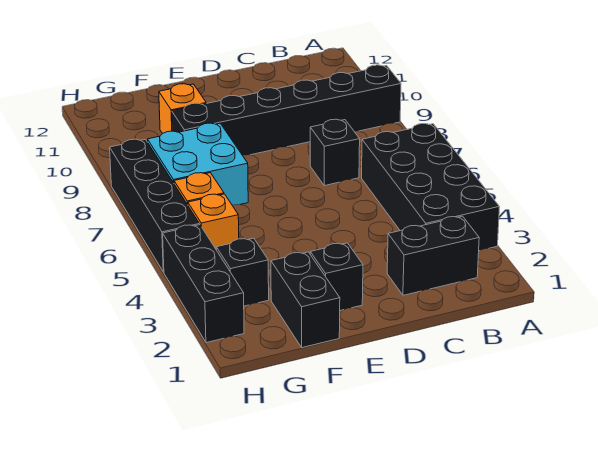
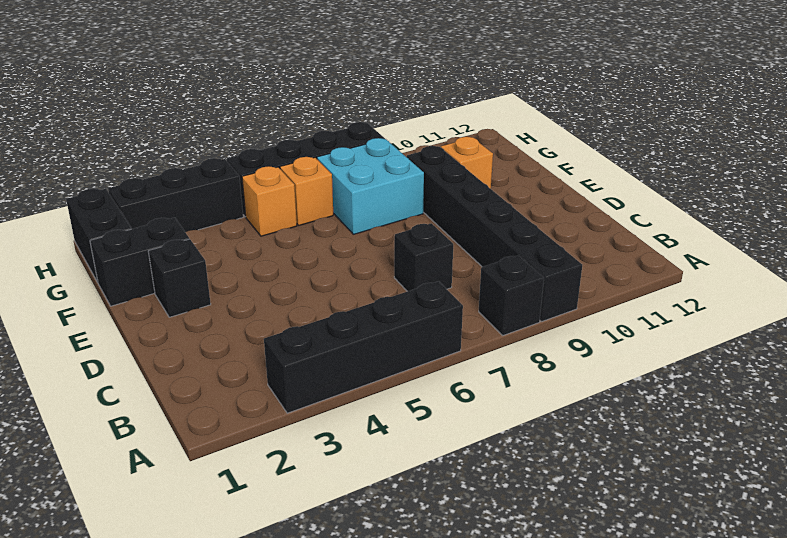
black 2x4 brick [362,124,500,251] -> black 1x4 brick [264,281,463,413]
black 1x2 brick [387,216,479,295] -> black 1x2 brick moved to [66,189,131,282]
black 1x1 brick [216,238,269,306] -> black 1x1 brick moved to [479,255,544,335]

